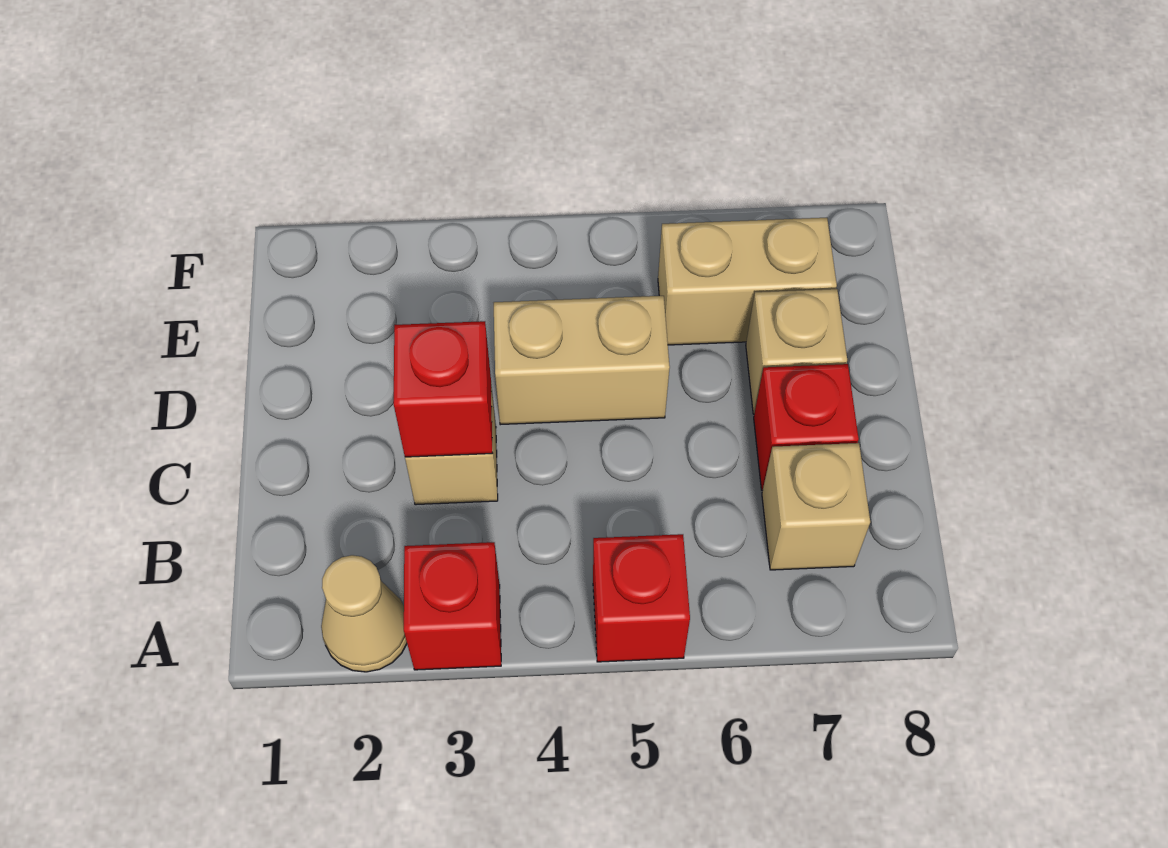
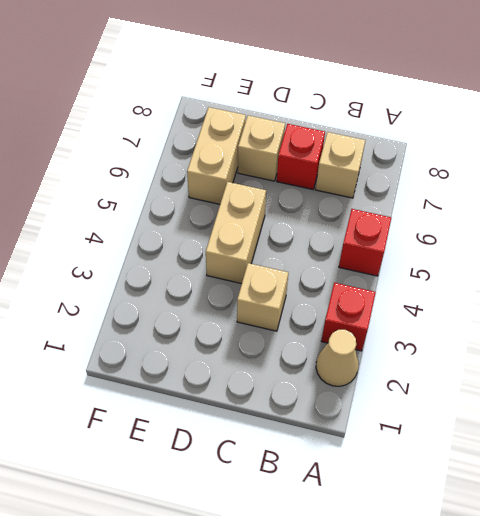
red 1x1 brick [394,321,493,457] -> none

